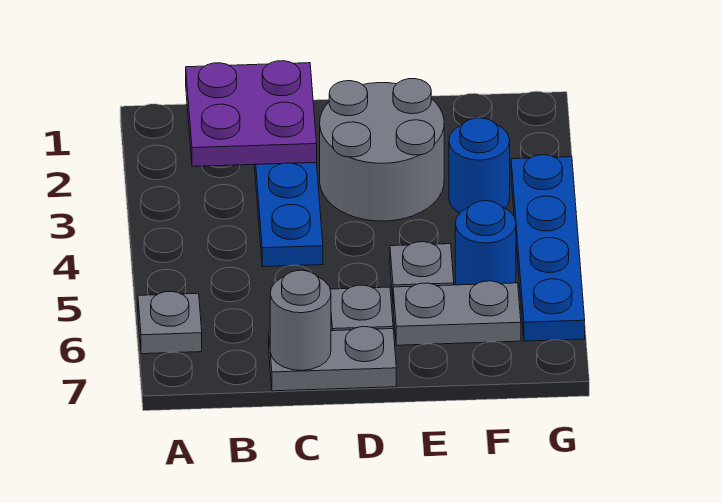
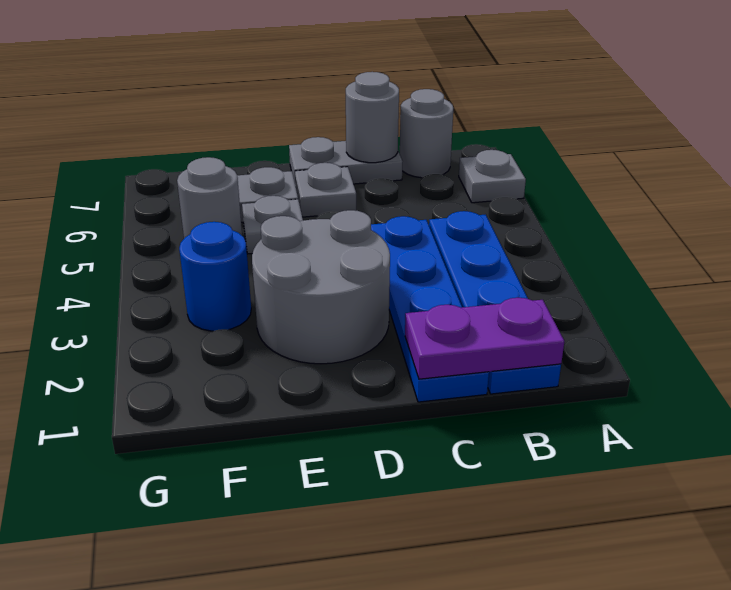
purple 2x2 plate [186,61,317,167] -> purple 1x2 plate [405,298,564,379]
none -> grey 1x1 round brick [400,89,453,178]
blue 1x1 round brick [455,201,516,285] -> grey 1x1 round brick [177,157,242,238]
blue 1x4 plate [511,155,585,341] -> blue 1x4 plate moved to [429,211,561,394]

